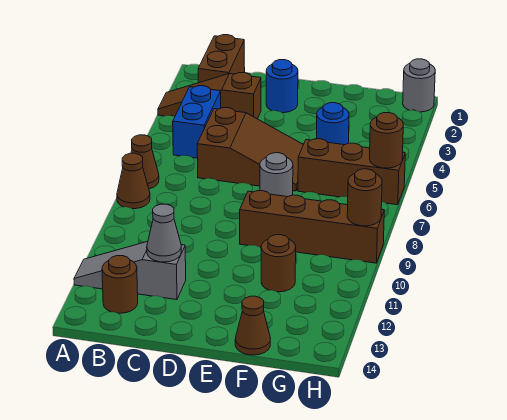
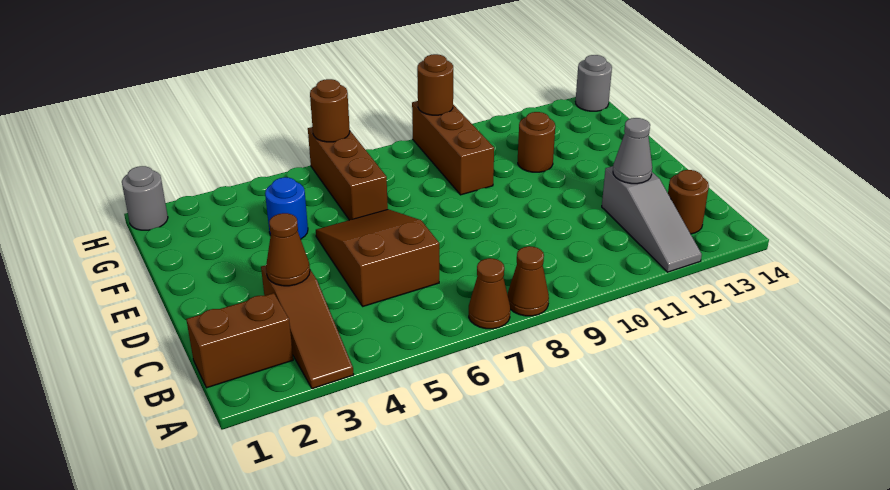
blue 1x2 brick [173,86,221,158] -> none
blue 1x1 round brick [266,60,298,113] -> none
grey 1x1 round brick [260,153,293,197] -> grey 1x1 round brick moved to [576,55,612,111]
brown 1x4 brick [240,191,384,263] -> brown 1x3 brick [412,101,494,195]
brown 1x1 cone [235,296,270,355] -> brown 1x1 cone moved to [266,213,310,286]

